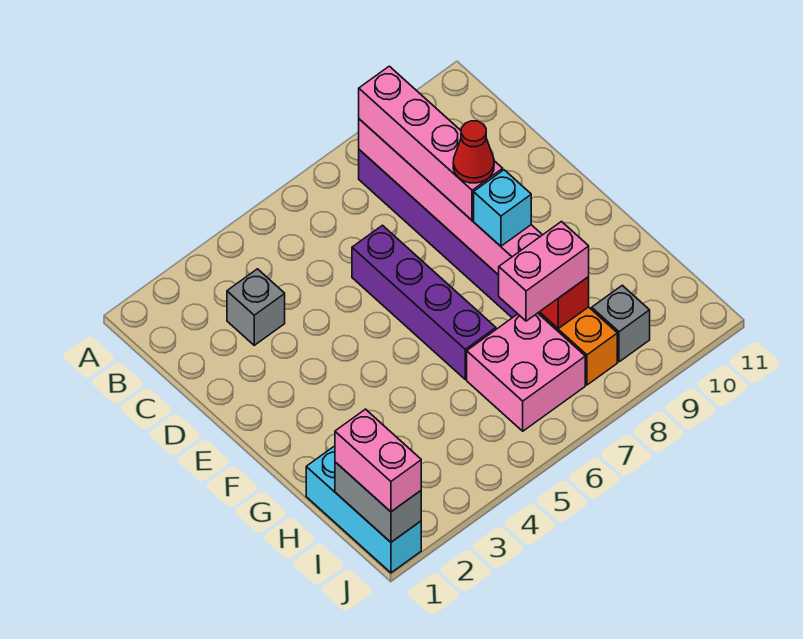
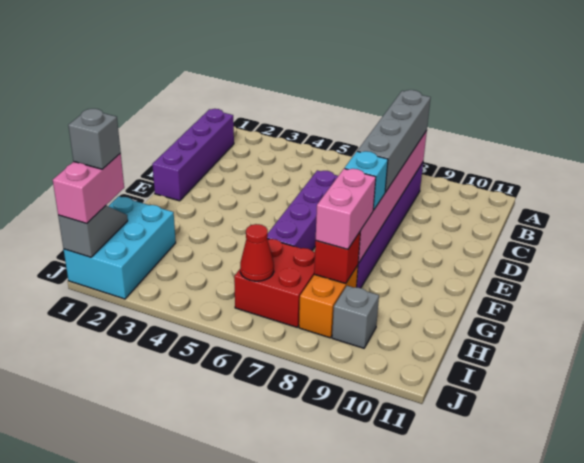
none -> purple 1x4 brick [152,109,234,201]
pink 1x4 brick [359,66,503,220] -> grey 1x4 brick [358,90,431,192]
grey 1x1 brick [227,269,285,345] -> grey 1x1 brick moved to [68,109,121,169]
red 1x1 cone [453,121,494,183] -> red 1x1 cone moved to [240,224,274,281]
cyan 1x3 brick [306,446,421,573] -> cyan 2x3 brick [63,196,176,299]
pink 2x2 brick [467,313,585,431] -> red 2x2 brick [234,239,315,327]
pink 1x2 brick [499,222,589,321] -> pink 1x2 brick turned to [316,169,376,249]
grey 1x2 brick [335,462,421,542] -> grey 1x2 slope [58,206,128,257]

